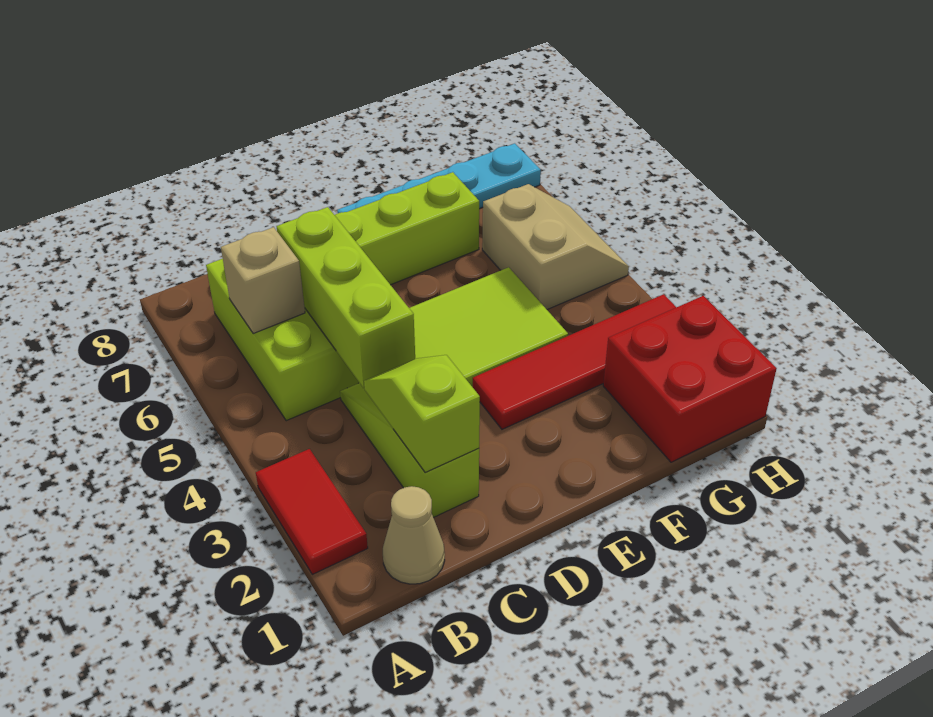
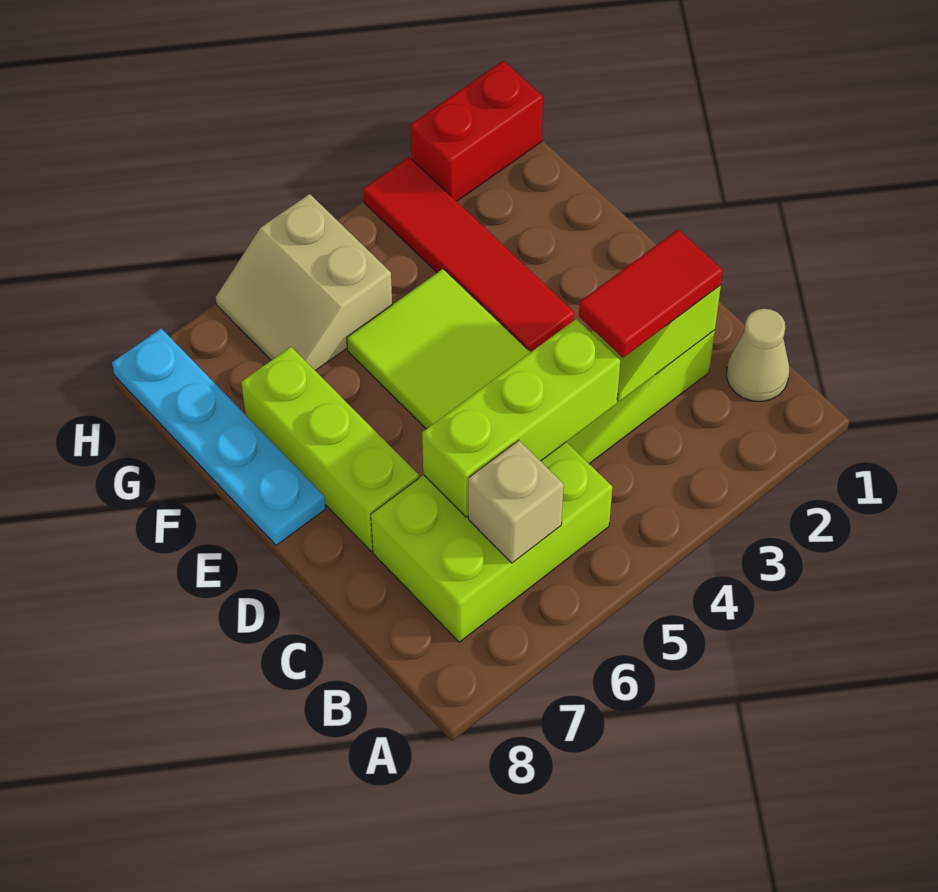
red 1x2 tile [256,449,368,574] -> red 1x2 tile moved to [579,229,723,358]
red 2x2 brick [603,296,777,462] -> red 1x2 brick [410,61,543,201]
tan 2x2 slope [482,184,629,310] -> tan 2x2 slope turned to [216,194,392,371]

